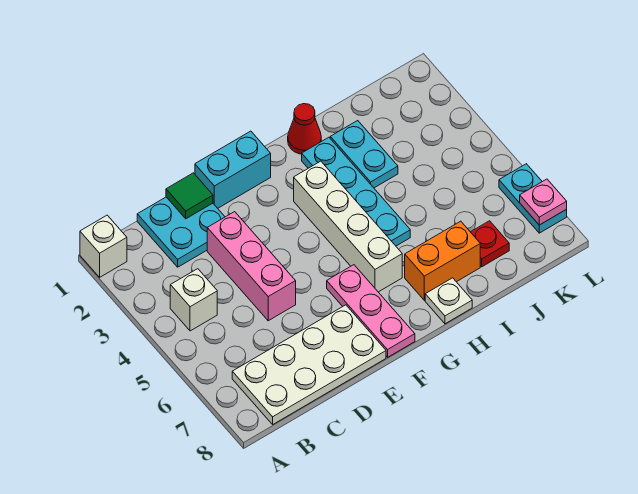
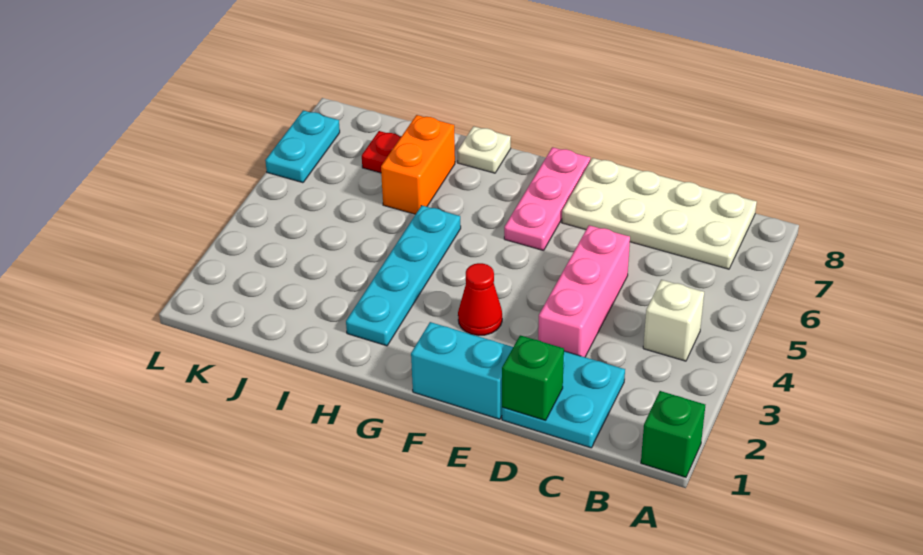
white 1x1 brick [80,215,127,277] -> green 1x1 brick [641,391,705,477]
green 1x1 tile [166,173,213,219] -> green 1x1 brick [502,335,564,420]
white 1x4 brick [294,161,402,292] -> none
red 1x1 cone [288,104,321,154] -> red 1x1 cone moved to [458,263,502,336]
orange 1x2 brick [405,221,480,300] -> orange 1x2 brick turned to [381,115,455,214]
cyan 1x2 plate [330,121,398,188] -> none
pink 1x1 plate [520,179,567,225] -> none

